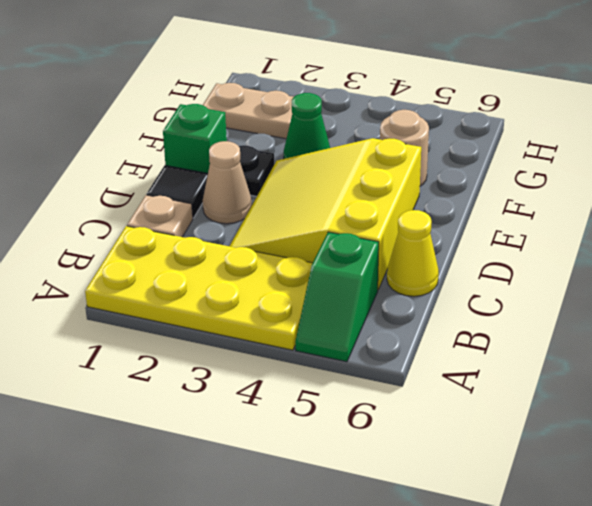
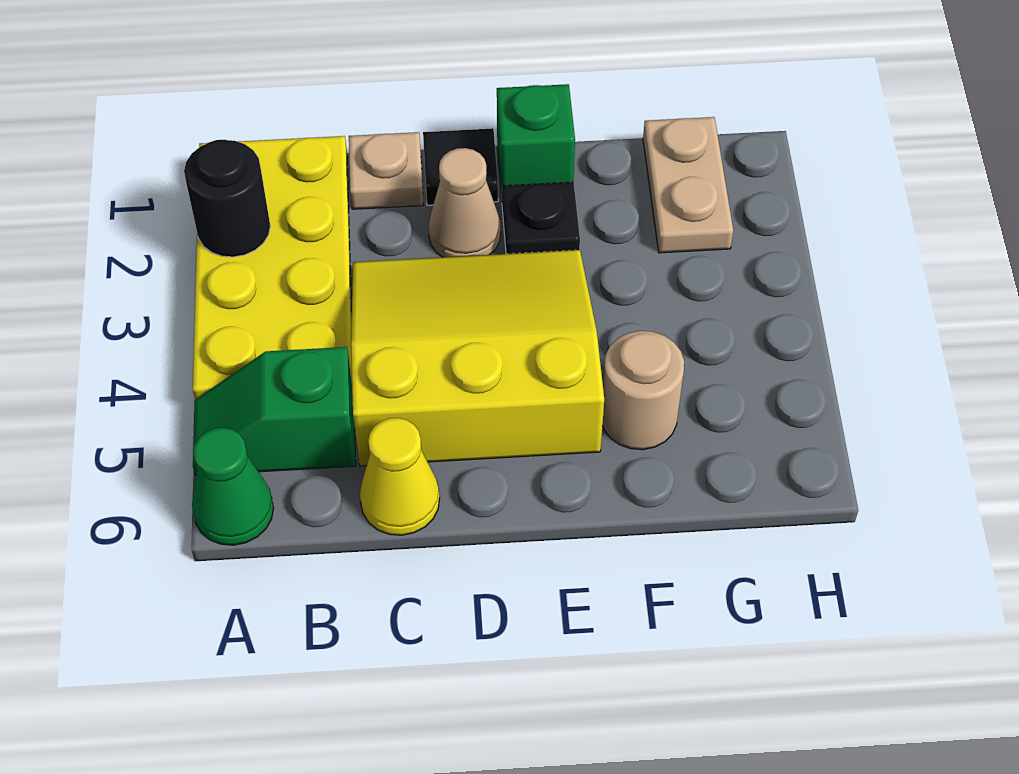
none -> black 1x1 round brick [184,140,270,257]
green 1x1 cone [284,93,330,159] -> green 1x1 cone moved to [192,428,274,545]

